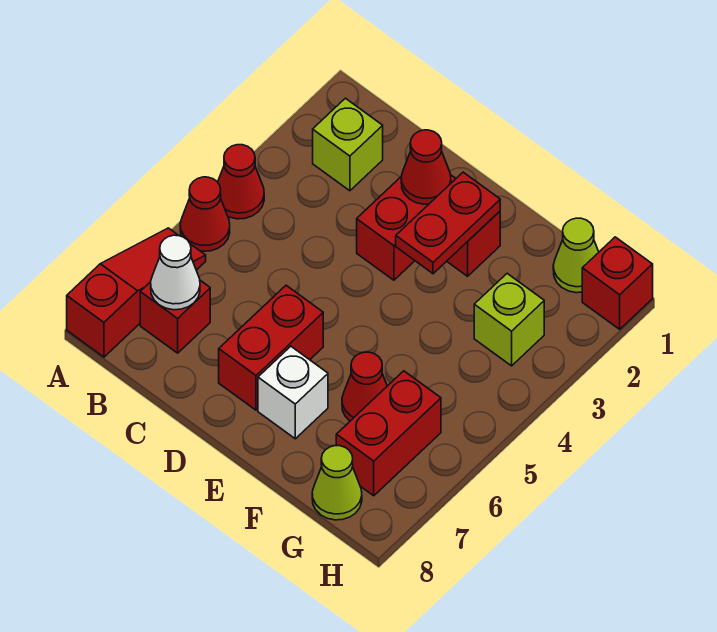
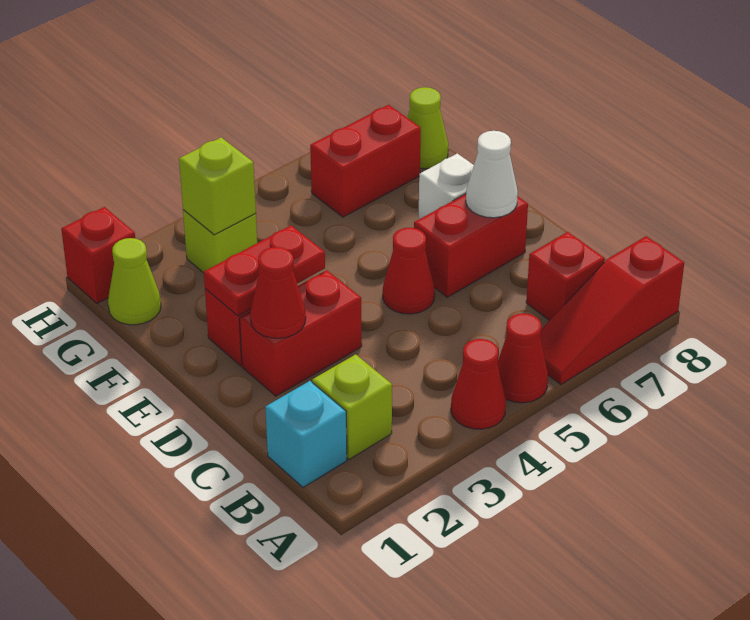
none -> cyan 1x1 brick [265,381,347,487]
white 1x1 cone [151,235,200,310] -> white 1x1 cone moved to [466,131,518,218]
red 1x1 cone [342,352,387,421] -> red 1x1 cone moved to [383,228,435,314]
none -> lime 1x1 brick [179,137,256,235]

